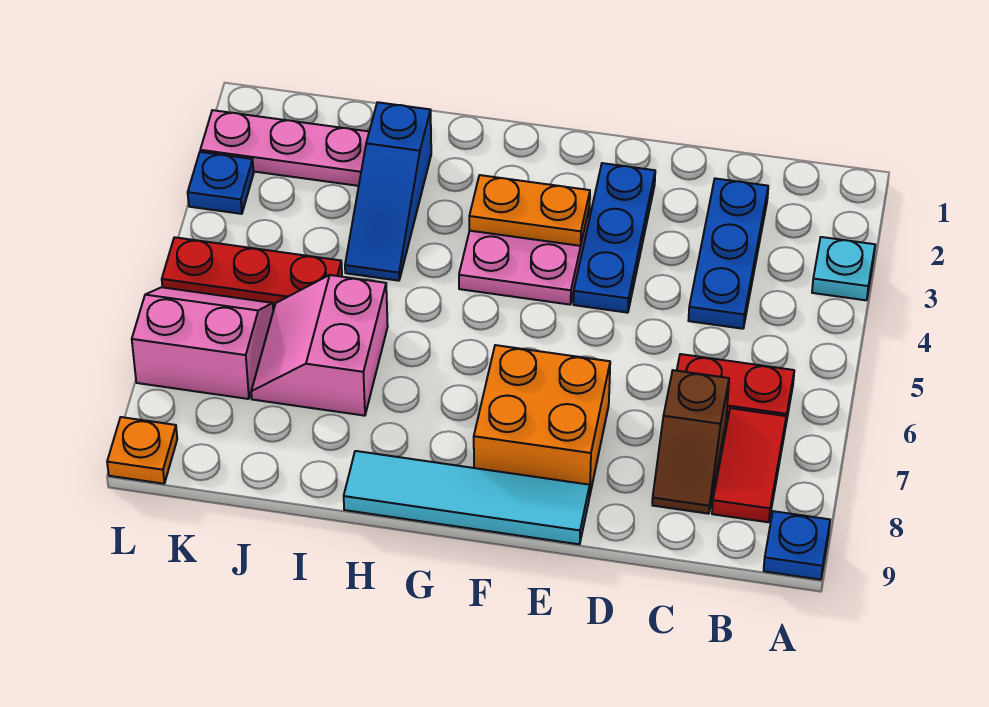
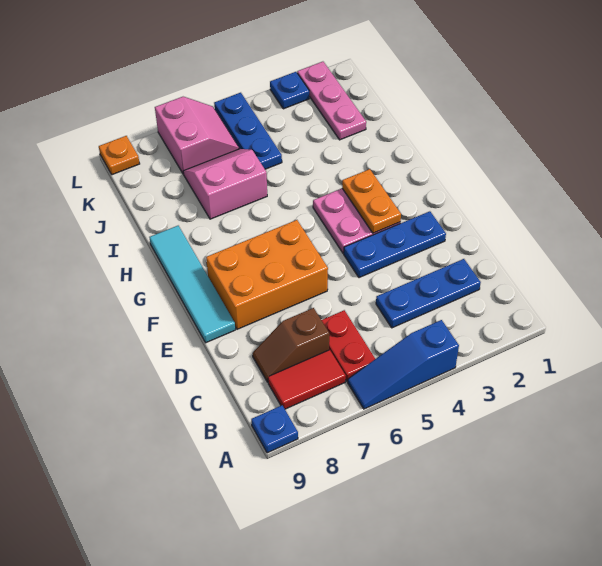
cyan 1x1 plate [812,237,875,300] -> none
orange 2x2 brick [474,345,610,496] -> orange 2x3 brick [206,220,328,329]
blue 1x3 slope [345,102,431,281] -> blue 1x3 slope moved to [348,320,459,409]
red 1x3 plate [162,237,342,309] -> blue 1x3 plate [214,93,282,169]

